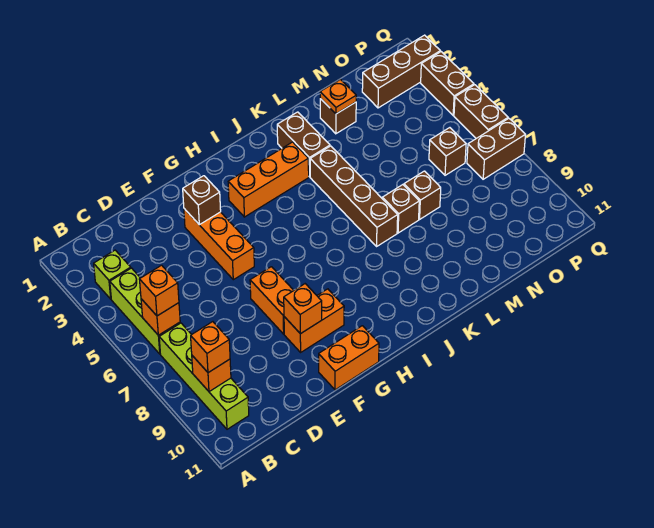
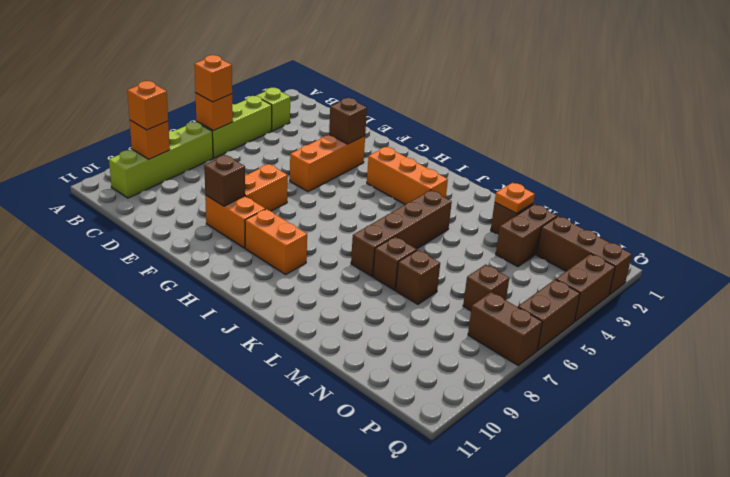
orange 1x1 brick [284,284,322,334] -> brown 1x1 brick [204,155,245,206]
orange 1x2 brick [319,326,379,390] -> orange 1x2 brick moved to [245,209,307,274]
brown 1x2 brick [277,112,330,177] -> brown 1x2 brick moved to [496,204,557,267]

